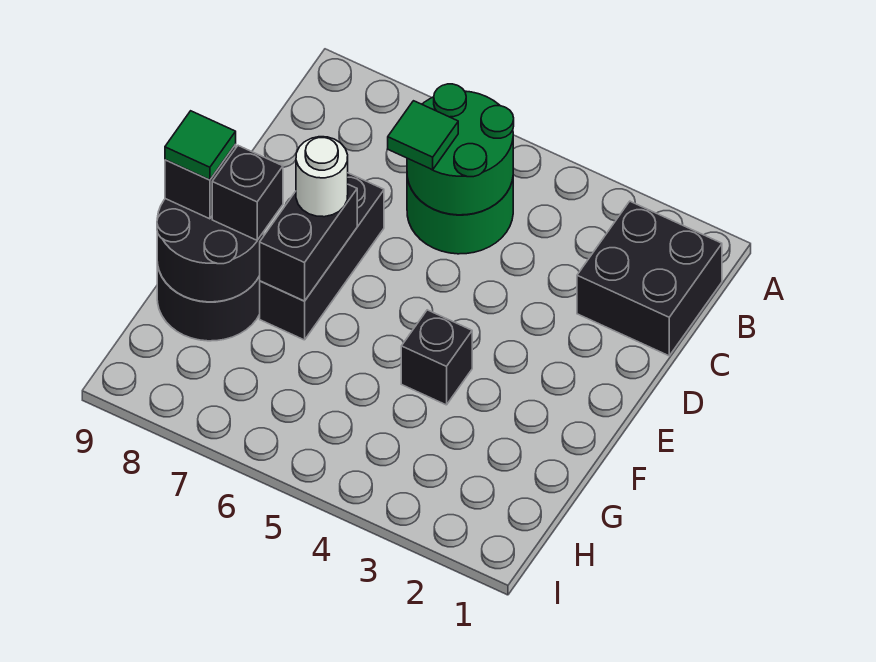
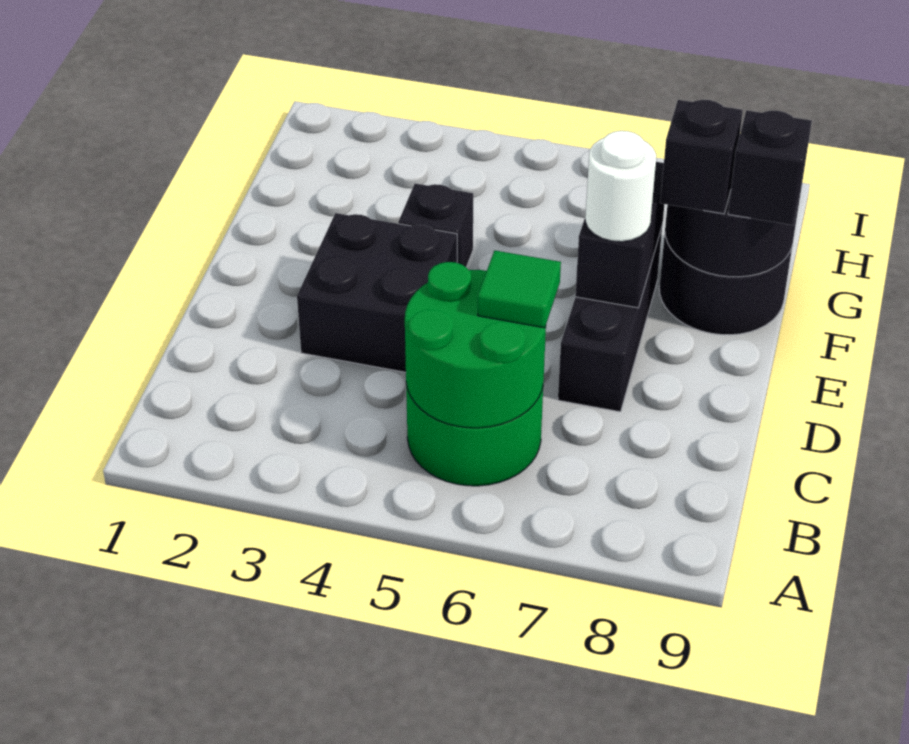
black 2x2 brick [577,201,722,356] -> black 2x2 brick moved to [297,213,457,372]
green 1x1 tile [165,111,236,180] -> none

